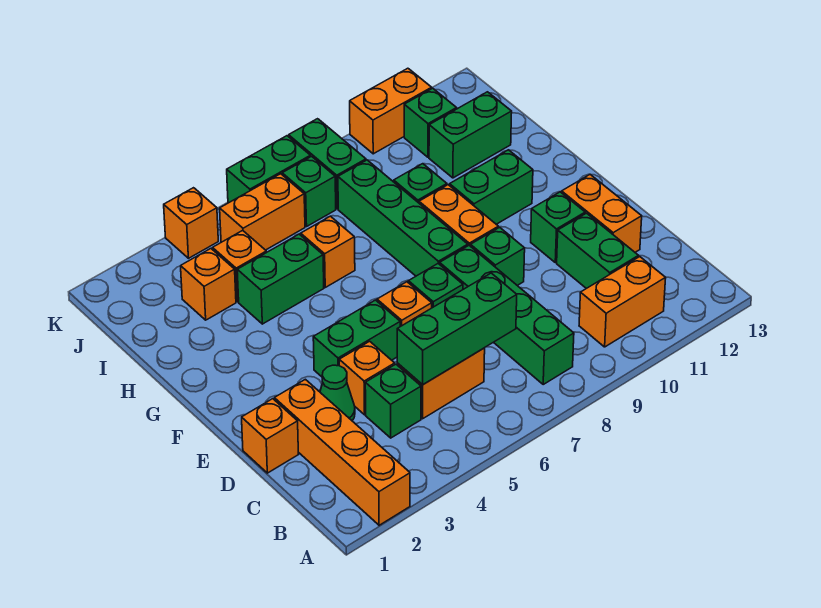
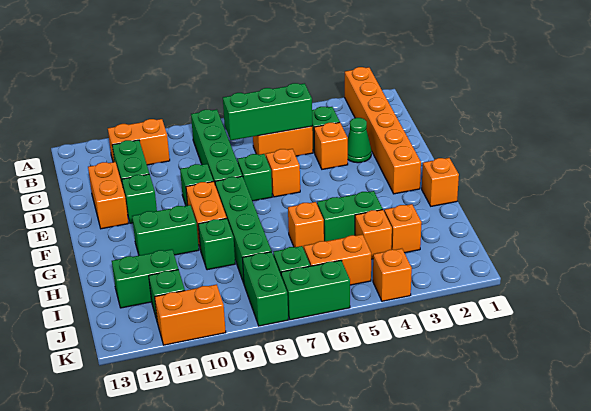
orange 1x4 brick [274,379,410,525] -> orange 1x6 brick [345,67,421,194]
orange 1x1 brick [242,399,299,473] -> orange 1x1 brick moved to [422,158,459,206]
green 1x2 brick [313,300,400,377] -> none

